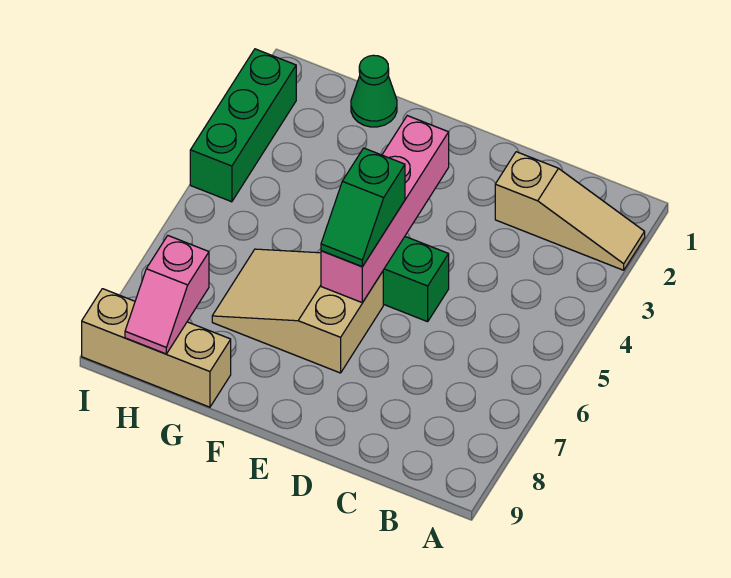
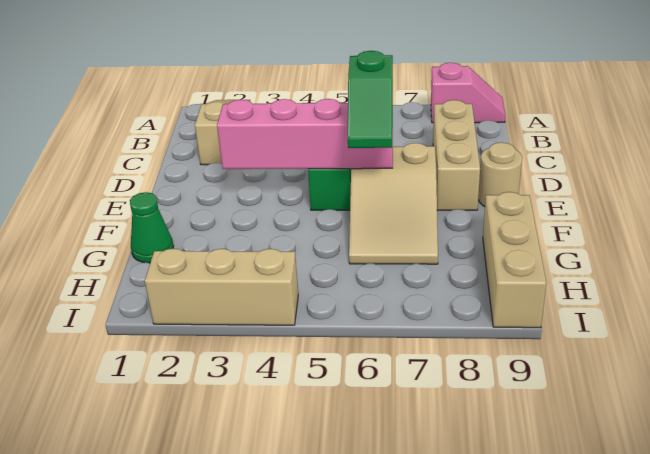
none -> tan 1x3 brick [433,100,480,210]
green 1x2 slope [321,148,405,267] -> green 1x2 slope turned to [348,51,393,148]
none -> tan 1x1 round brick [478,142,522,207]
pink 1x2 slope [125,236,209,354] -> pink 1x2 slope moved to [431,63,505,123]
green 1x3 brick [190,49,296,202] -> tan 1x3 brick [145,248,298,325]

